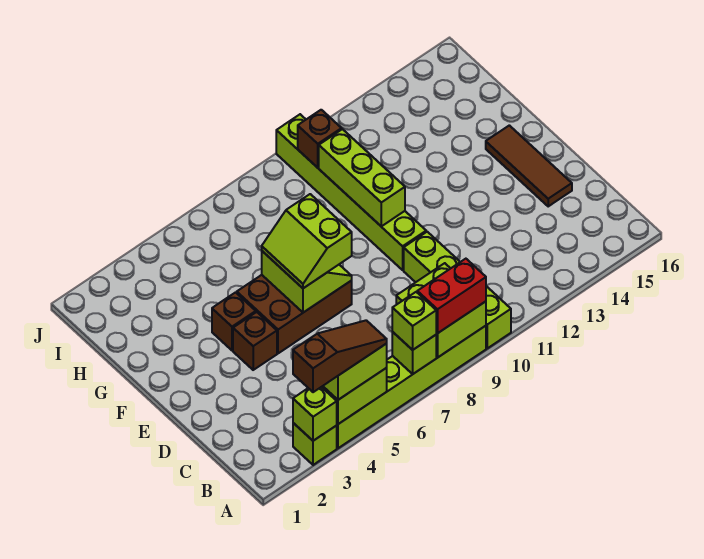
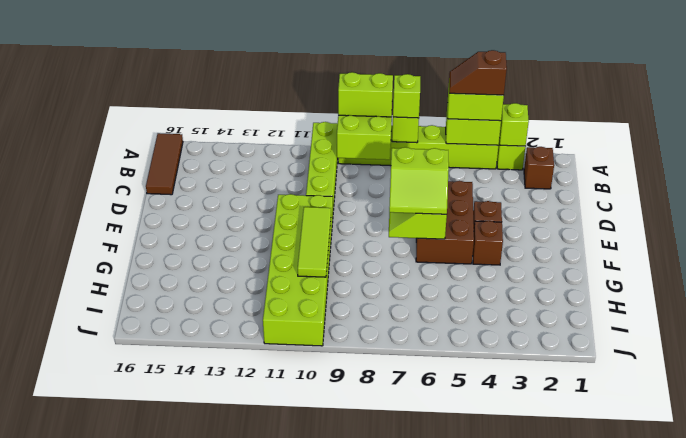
brown 1x3 slope [293,320,387,392] -> brown 1x2 slope [449,50,507,95]
red 1x2 brick [417,259,486,333] -> lime 1x2 brick [338,72,393,117]
brown 1x3 tile [486,125,572,206] -> brown 1x3 tile moved to [146,133,183,195]
brown 2x3 brick [237,275,352,353] -> brown 2x3 brick turned to [416,181,474,264]
lime 2x2 slope [262,194,352,288] -> lime 2x2 slope turned to [389,147,449,214]
lime 1x6 brick [276,114,426,270] -> lime 2x6 brick [263,194,333,346]
lime 1x3 brick [319,129,405,226] -> lime 1x3 tile [298,207,331,277]
brown 1x1 brick [298,110,342,168] -> brown 1x1 brick moved to [524,147,554,189]

